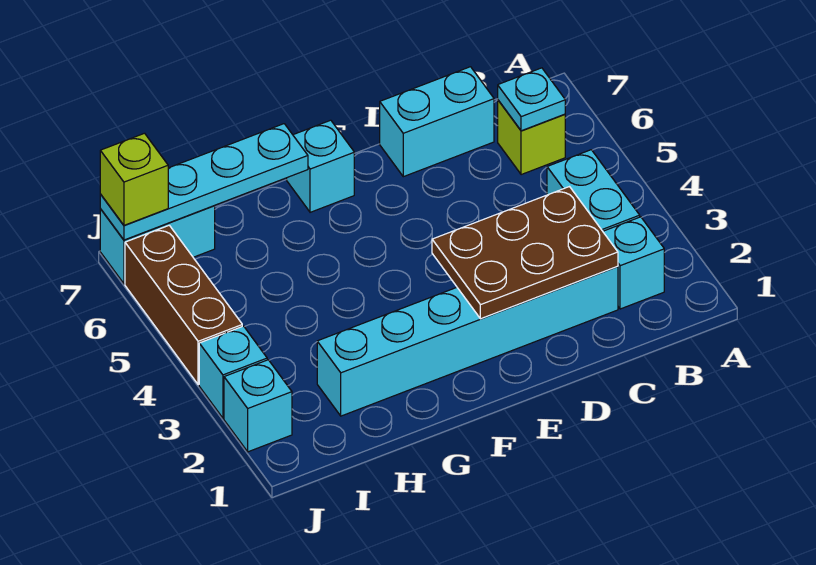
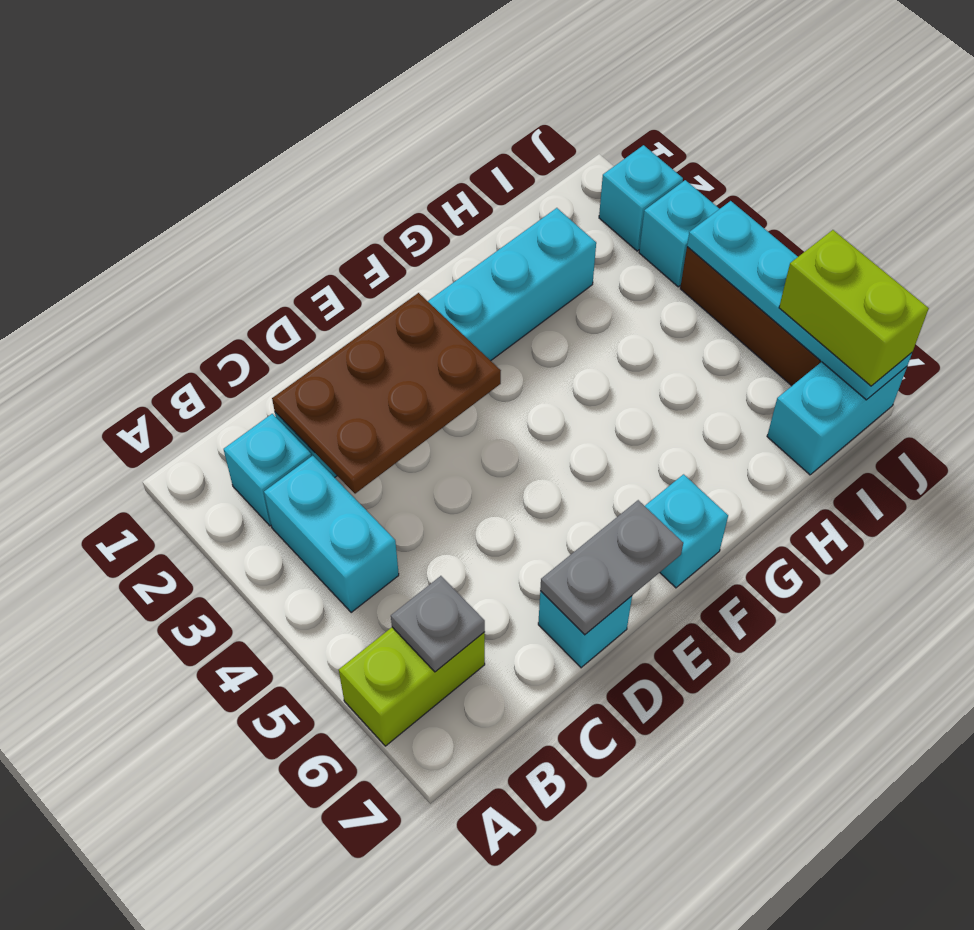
lime 1x1 brick [498,100,565,175] -> lime 1x2 brick [339,627,485,746]
cyan 1x1 plate [498,68,565,131] -> grey 1x1 plate [391,576,485,672]
cyan 1x2 brick [380,67,494,177] -> cyan 1x1 brick [538,591,632,668]
none -> grey 1x2 plate [540,500,683,635]
cyan 1x4 plate [100,124,308,240] -> cyan 1x4 plate turned to [687,201,912,400]
lime 1x1 brick [100,133,168,225] -> lime 1x2 brick [779,230,929,386]

